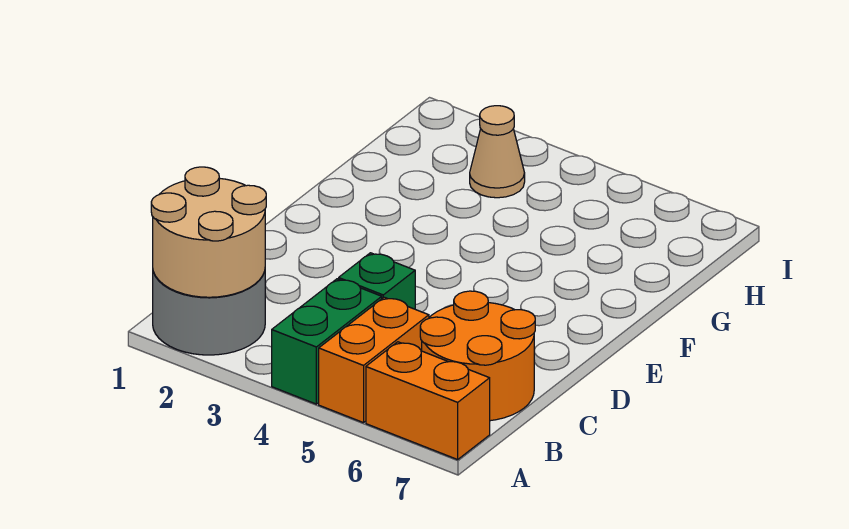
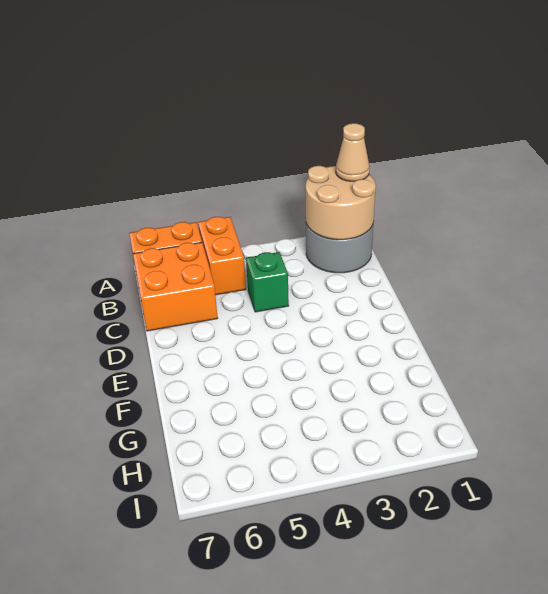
green 1x2 brick [272,279,382,404] -> none
orange 2x2 round brick [420,291,535,421] -> orange 2x2 brick [133,242,218,331]
tan 1x1 cone [470,106,525,198] -> tan 1x1 cone moved to [336,123,370,181]

